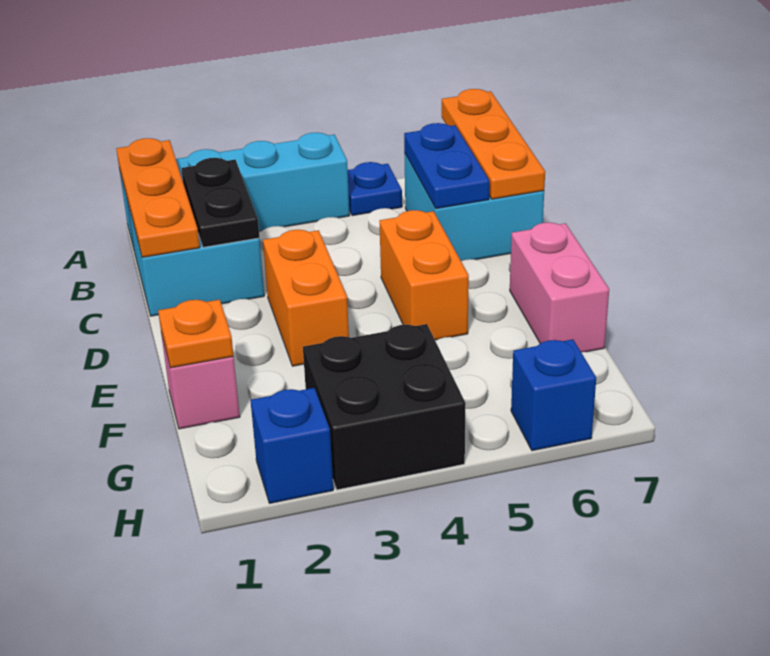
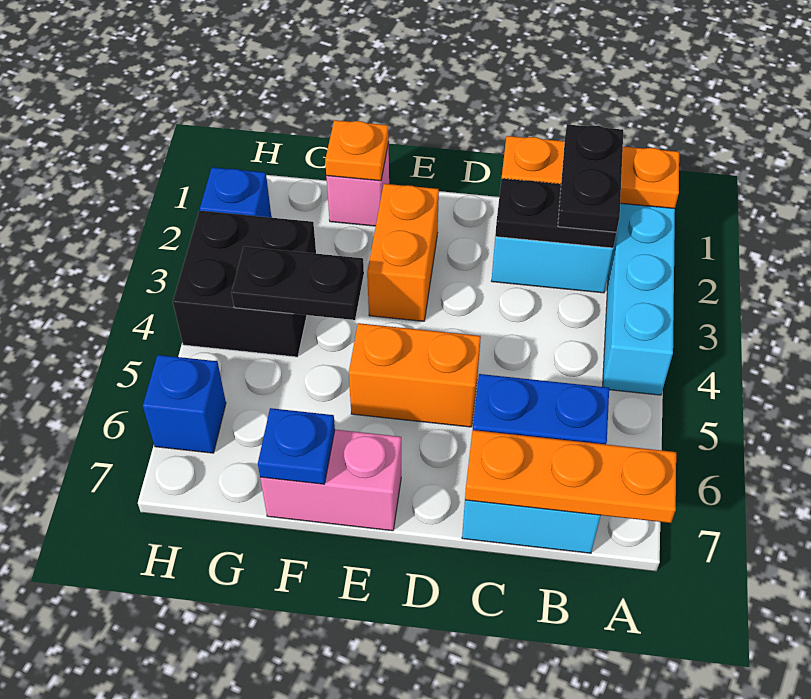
blue 1x1 plate [348,162,402,216] -> blue 1x1 plate moved to [258,408,335,484]
none -> black 1x2 plate [558,124,623,232]
orange 1x2 brick [263,230,349,366] -> orange 1x2 brick turned to [367,184,439,321]
none -> black 1x2 plate [232,246,364,320]

